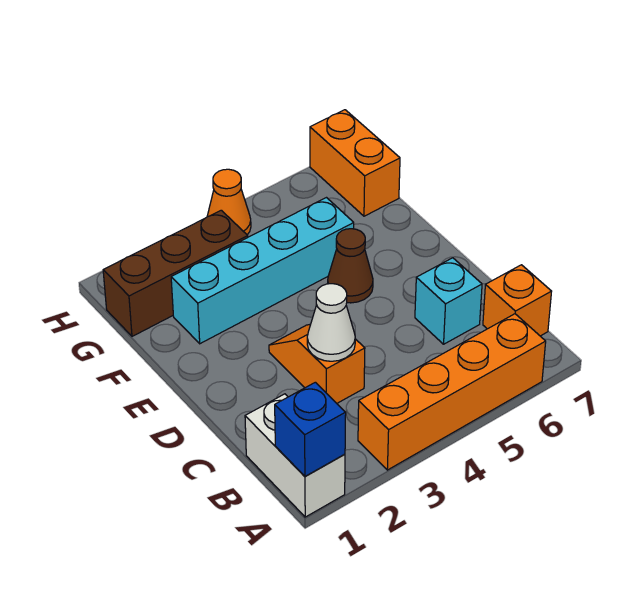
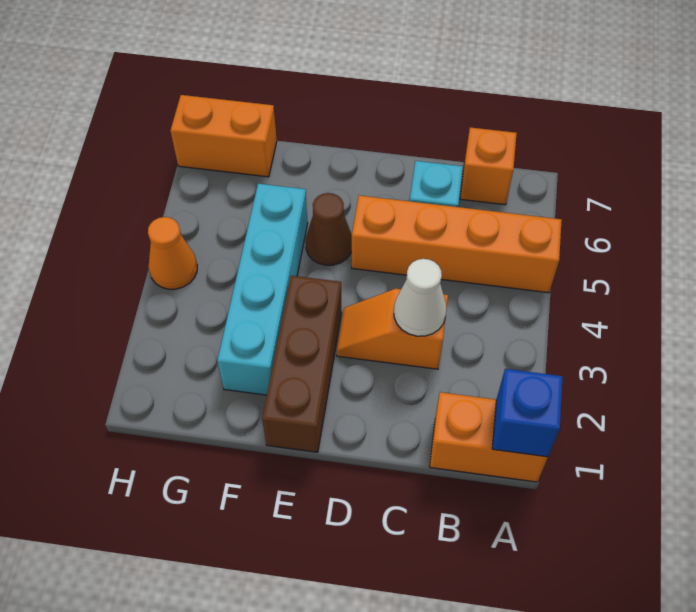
white 1x2 brick [245,394,345,517] -> orange 1x2 brick [430,392,548,482]
orange 1x4 brick [358,314,546,470] -> orange 1x4 brick turned to [352,195,562,293]
brown 1x3 brick [103,210,248,336] -> brown 1x3 brick moved to [262,276,342,452]

